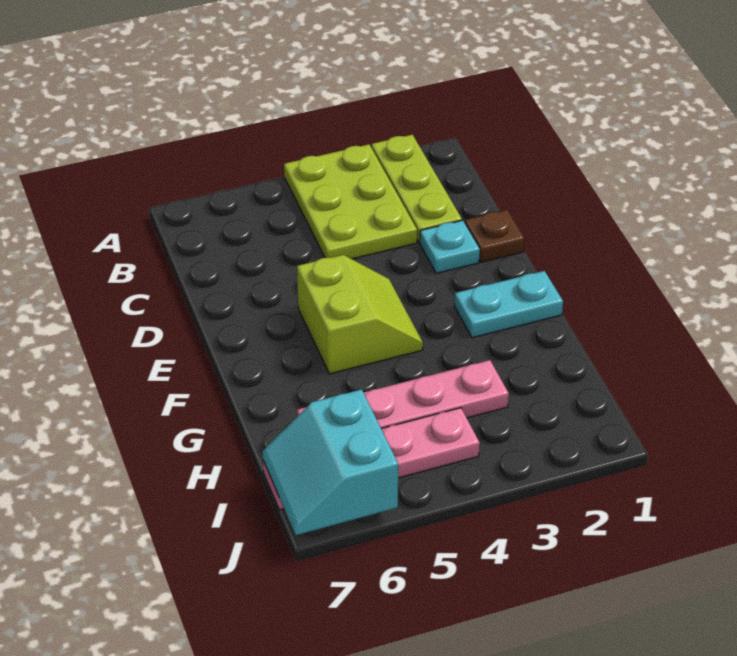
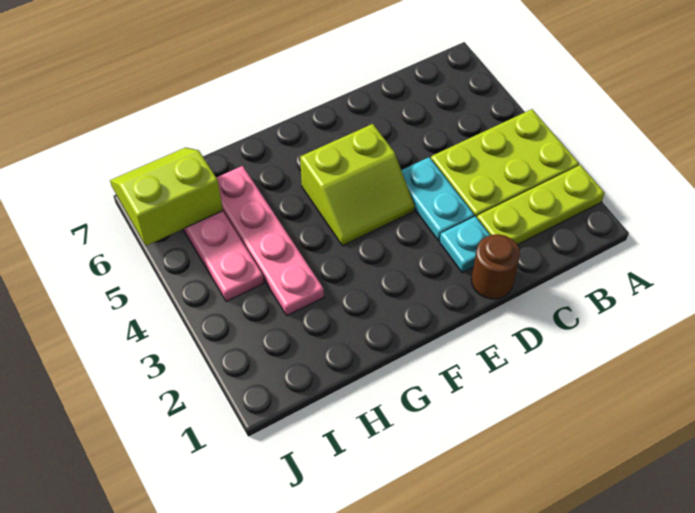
brown 1x1 plate [465,210,525,262] -> brown 1x1 round brick [471,234,520,299]
cyan 1x2 plate [455,271,563,338] -> cyan 1x2 plate moved to [401,157,474,241]
cyan 2x2 slope [262,389,398,535] -> lime 2x2 slope [110,148,223,246]

